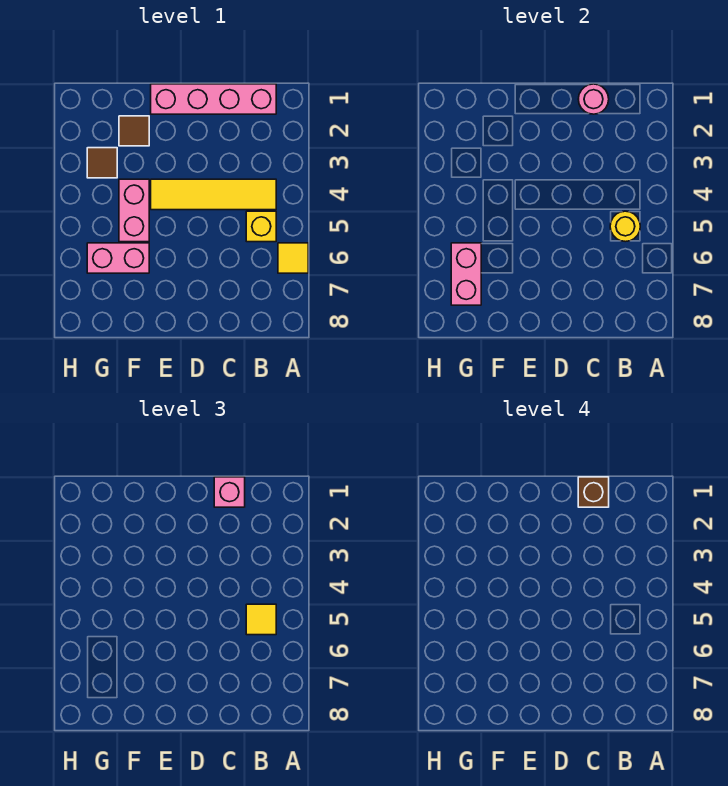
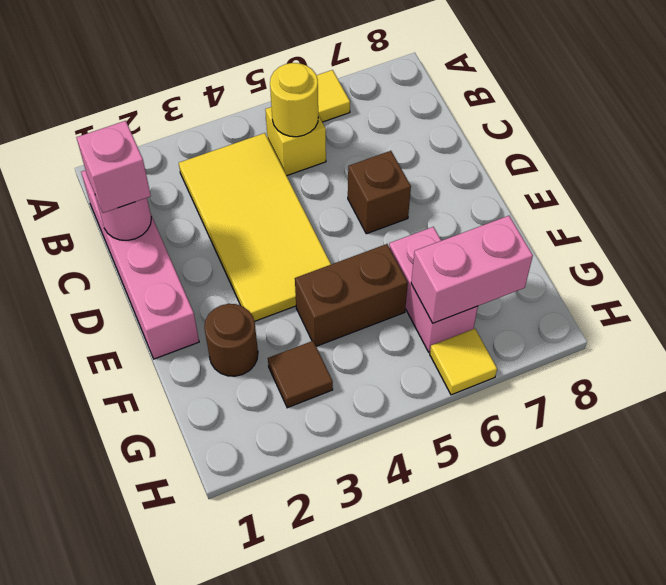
yellow 1x4 tile [151,179,276,210] -> yellow 2x4 tile [179,133,331,322]
yellow 1x1 tile [246,604,276,635] -> yellow 1x1 tile moved to [430,329,497,395]
brown 1x1 brick [578,477,609,507] -> brown 1x1 brick moved to [348,151,411,234]
brown 1x1 tile [119,116,149,146] -> brown 1x1 round brick [204,304,258,376]
pink 1x2 brick [119,179,149,242] -> brown 1x2 brick [295,244,408,346]

